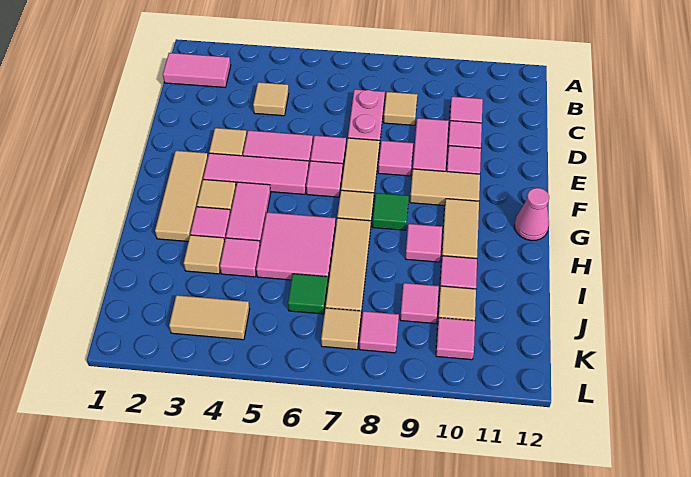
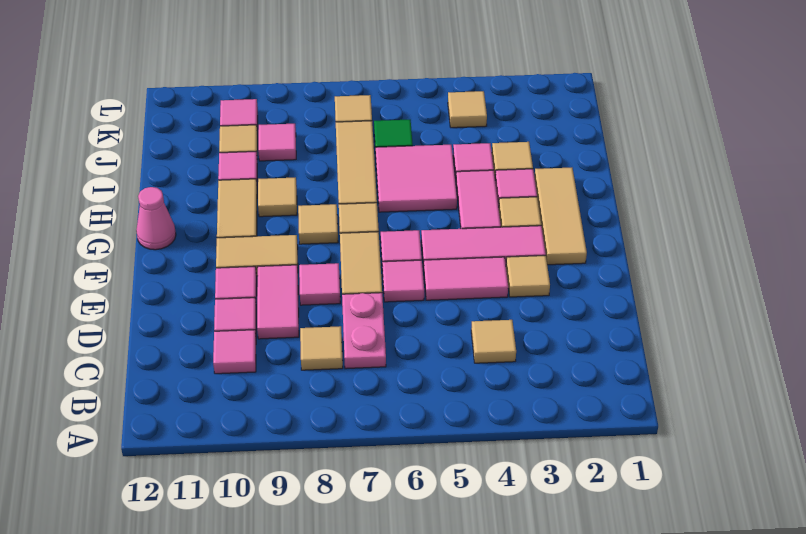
pink 1x2 tile [163,53,231,87] -> none
green 1x1 tile [373,193,409,230] -> tan 1x1 tile [298,204,338,244]
pink 1x1 tile [405,224,442,262] -> tan 1x1 tile [258,177,297,217]
tan 1x2 tile [169,295,250,340] -> tan 1x1 tile [448,91,487,128]
pink 1x1 tile [359,311,399,353] -> none

